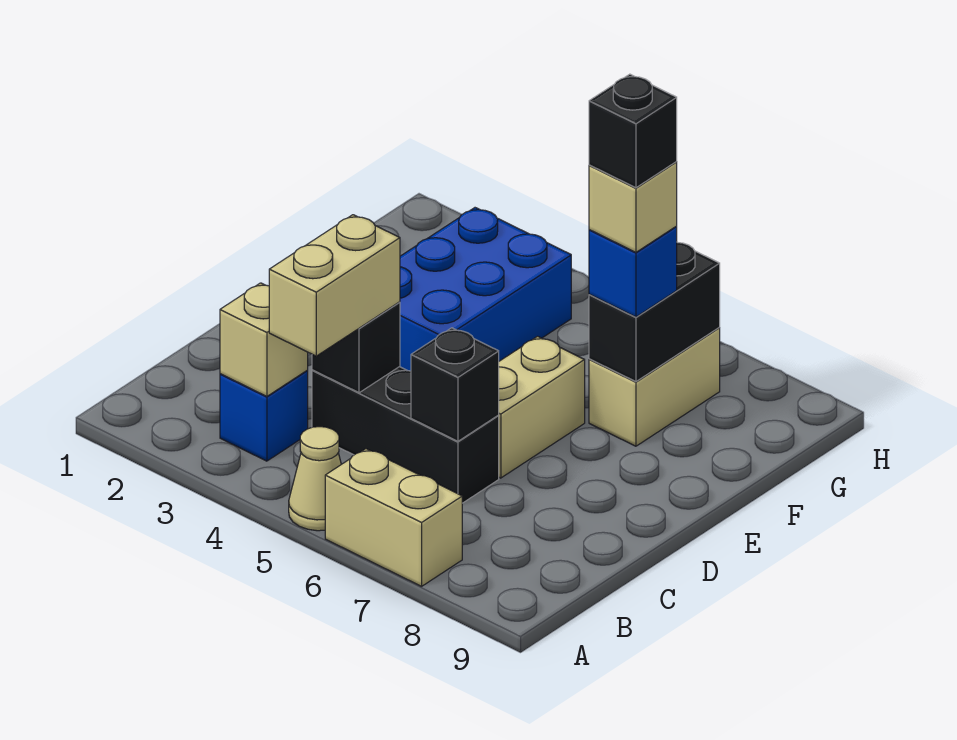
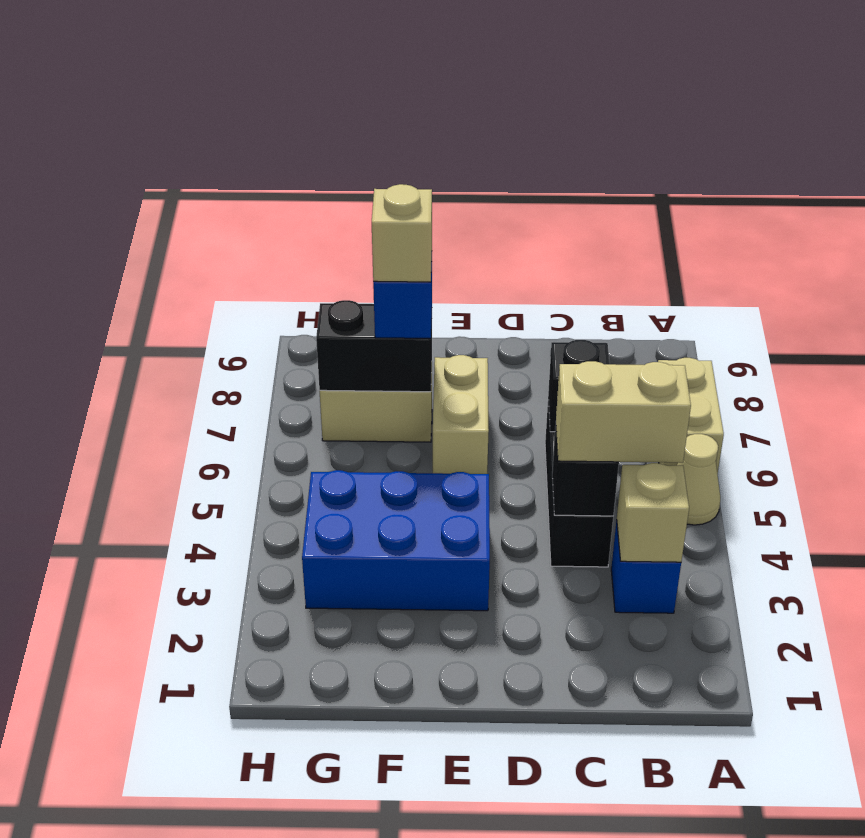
tan 1x2 brick [498,337,585,478] -> tan 1x2 brick turned to [433,355,489,474]
black 1x1 brick [589,74,677,188] -> none

